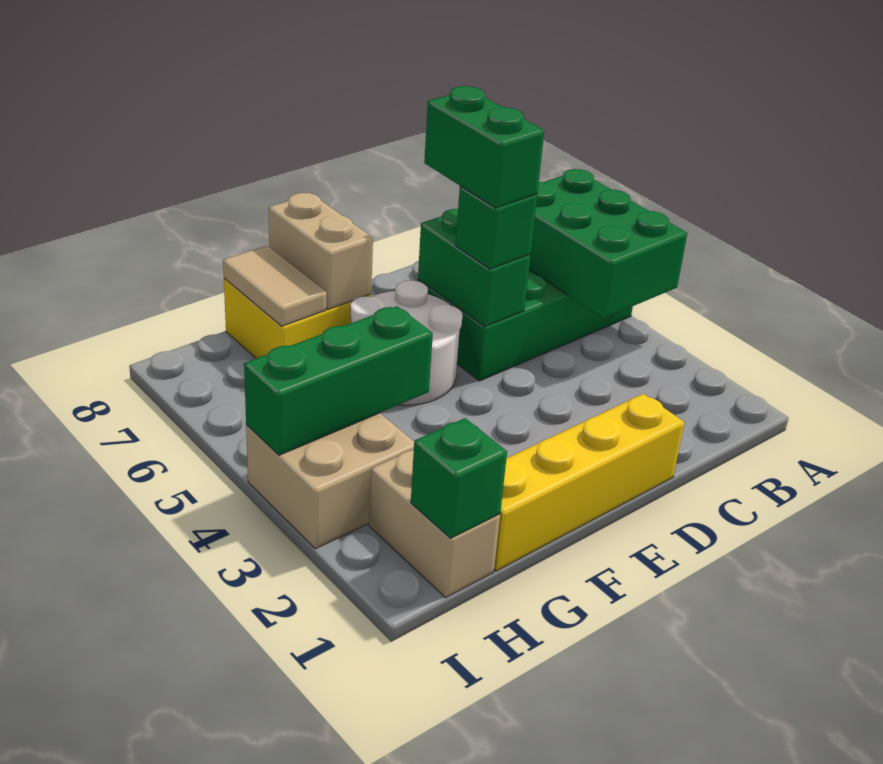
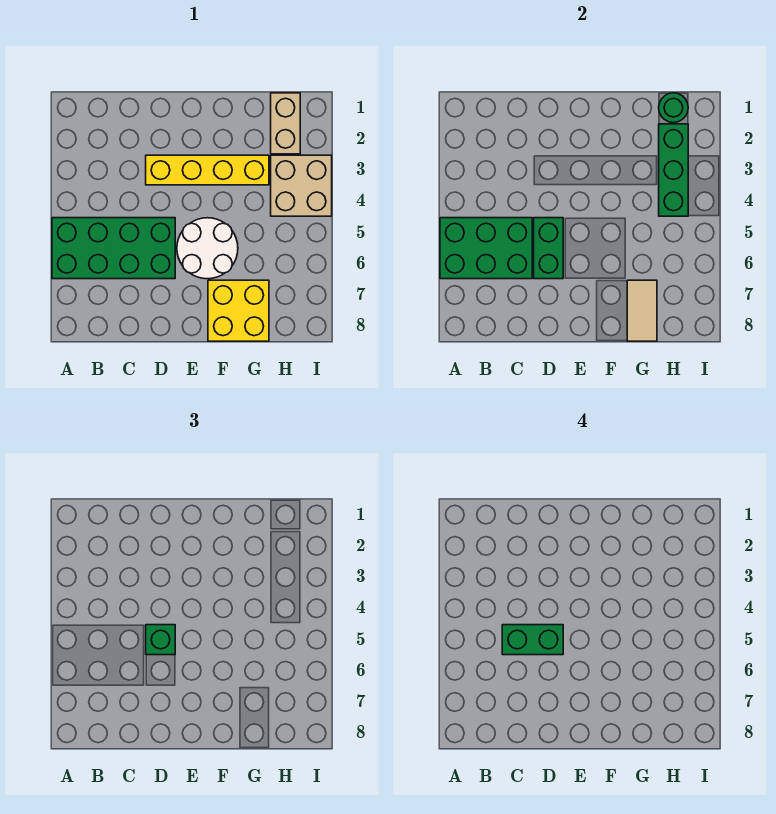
green 2x3 brick [529,169,687,318] -> green 2x3 brick turned to [440,218,532,279]
yellow 1x4 brick [494,394,684,571] -> yellow 1x4 brick moved to [146,155,269,185]
green 1x2 brick [424,86,544,208] -> green 1x2 brick turned to [502,625,563,655]
tan 1x2 brick [269,193,373,309] -> none
green 1x3 brick [244,306,433,455] -> green 1x3 brick turned to [659,124,688,216]
green 1x1 brick [411,418,507,538] -> green 1x1 round brick [659,93,688,123]

